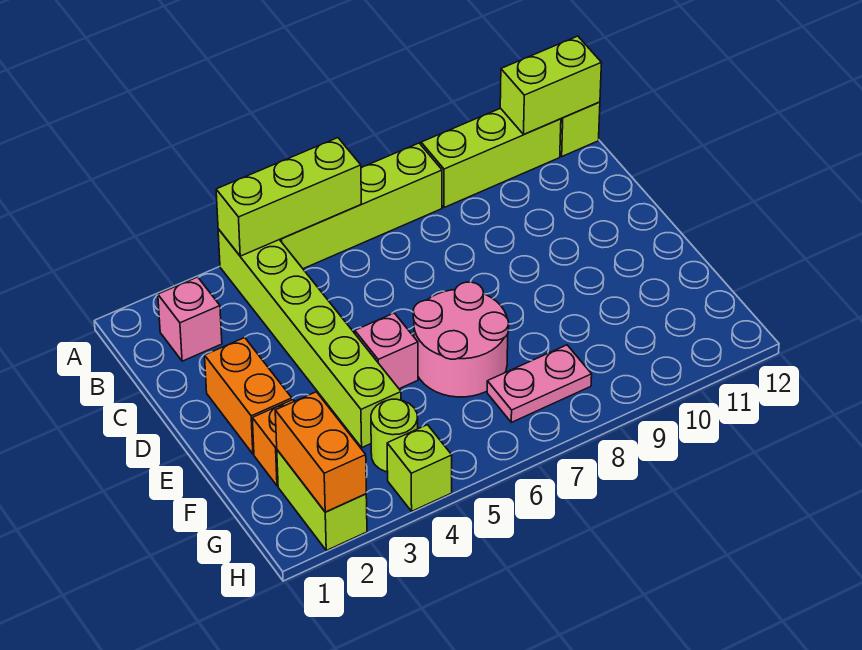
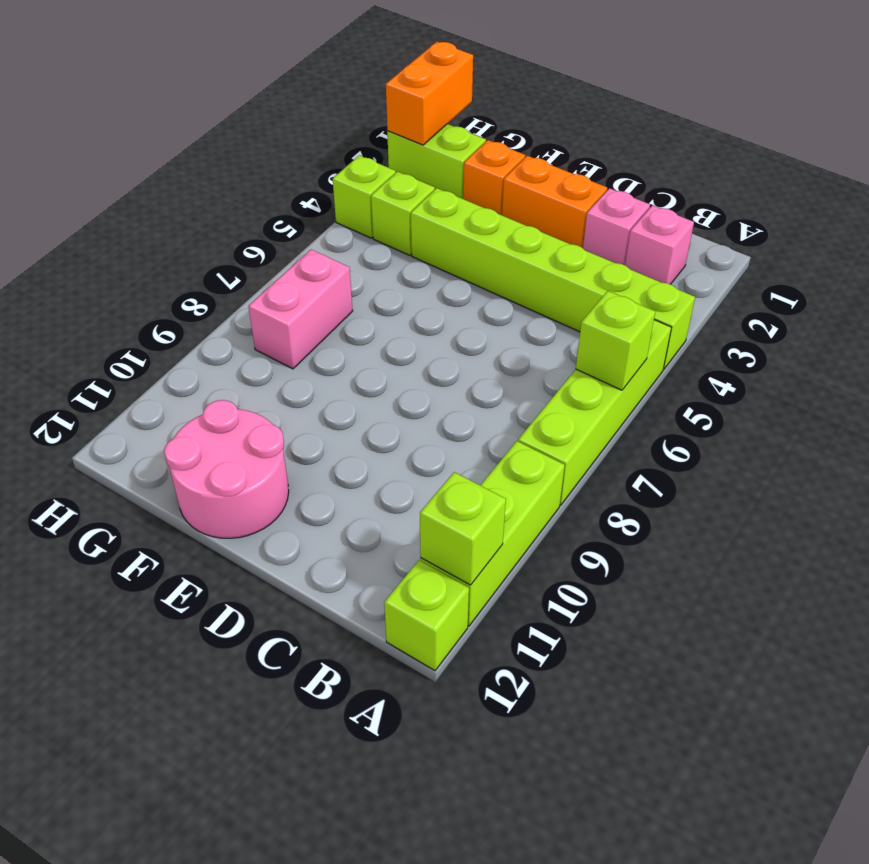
lime 1x3 brick [216,138,361,256] -> lime 1x1 brick [576,291,655,390]
lime 1x2 brick [500,36,601,134] -> lime 1x1 brick [420,472,506,585]
pink 1x1 brick [355,313,418,389] -> pink 1x1 brick moved to [583,188,650,265]
pink 2x2 round brick [413,282,509,397] -> pink 2x2 round brick moved to [164,400,289,538]
orange 1x2 brick [275,392,366,512] -> orange 1x2 brick turned to [386,42,473,145]
lime 1x1 round brick [371,399,418,472] -> lime 1x1 brick [371,172,435,255]
pink 1x2 plate [487,345,592,422] -> pink 1x2 brick [248,250,353,369]

